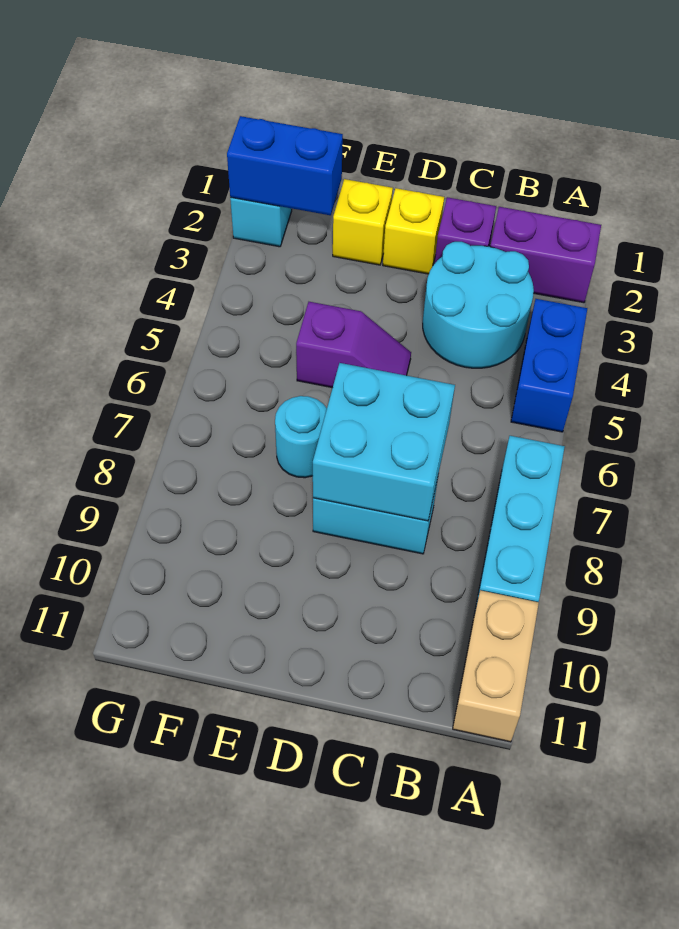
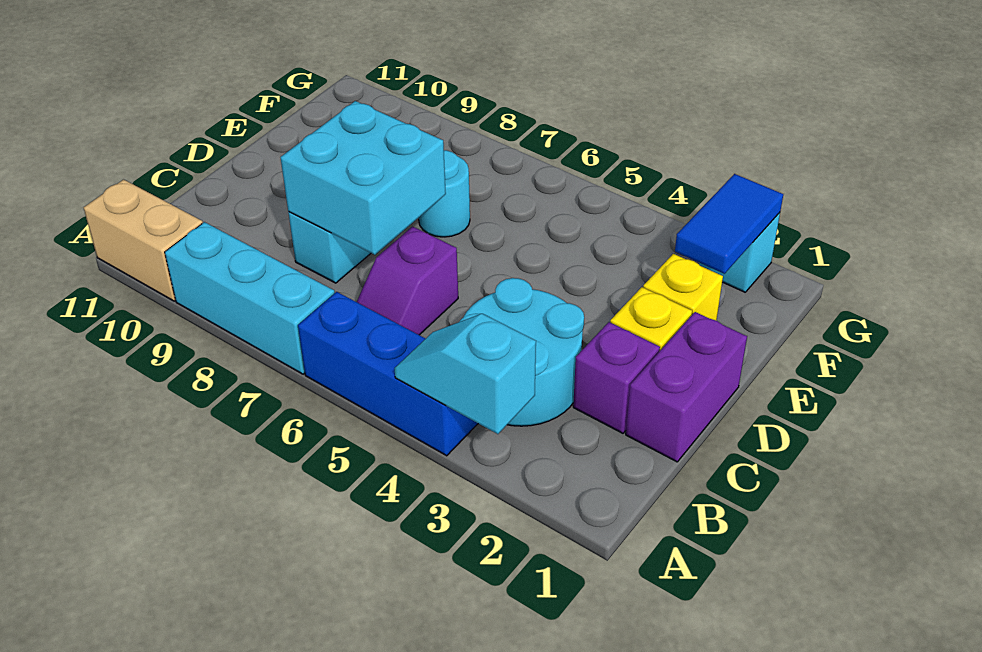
purple 1x2 brick [490,207,601,303] -> purple 1x2 brick moved to [626,312,747,462]
none -> cyan 1x2 slope [394,314,536,434]
blue 1x2 brick [511,299,587,432] -> blue 1x3 brick [298,292,478,456]
purple 1x2 slope [296,302,411,388] -> purple 1x2 slope moved to [357,227,458,335]
blue 1x2 brick [227,116,343,215] -> blue 1x2 tile [675,174,783,274]

